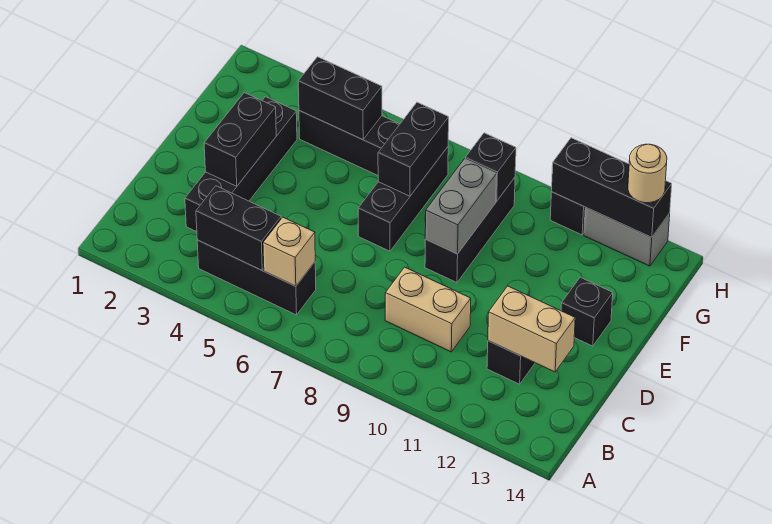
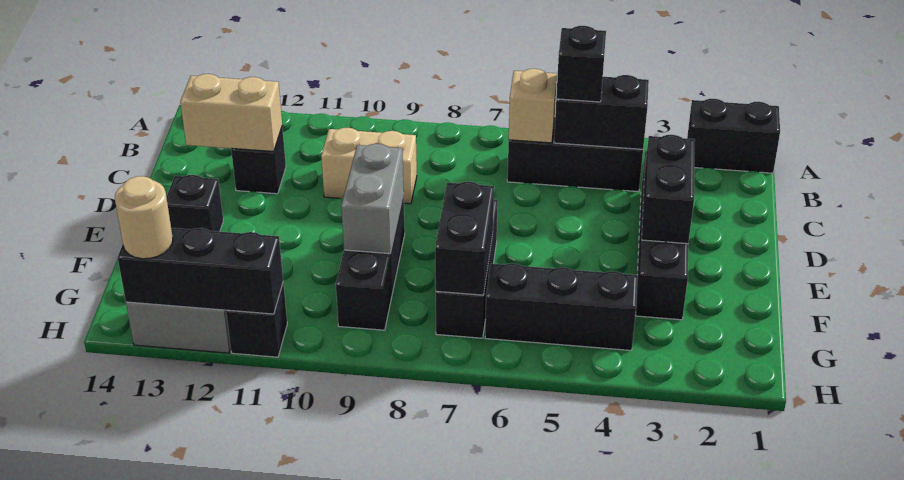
black 1x2 brick [298,57,382,140] -> black 1x2 brick moved to [687,99,780,173]
black 1x1 brick [465,133,516,201] -> black 1x1 brick moved to [556,26,606,102]

